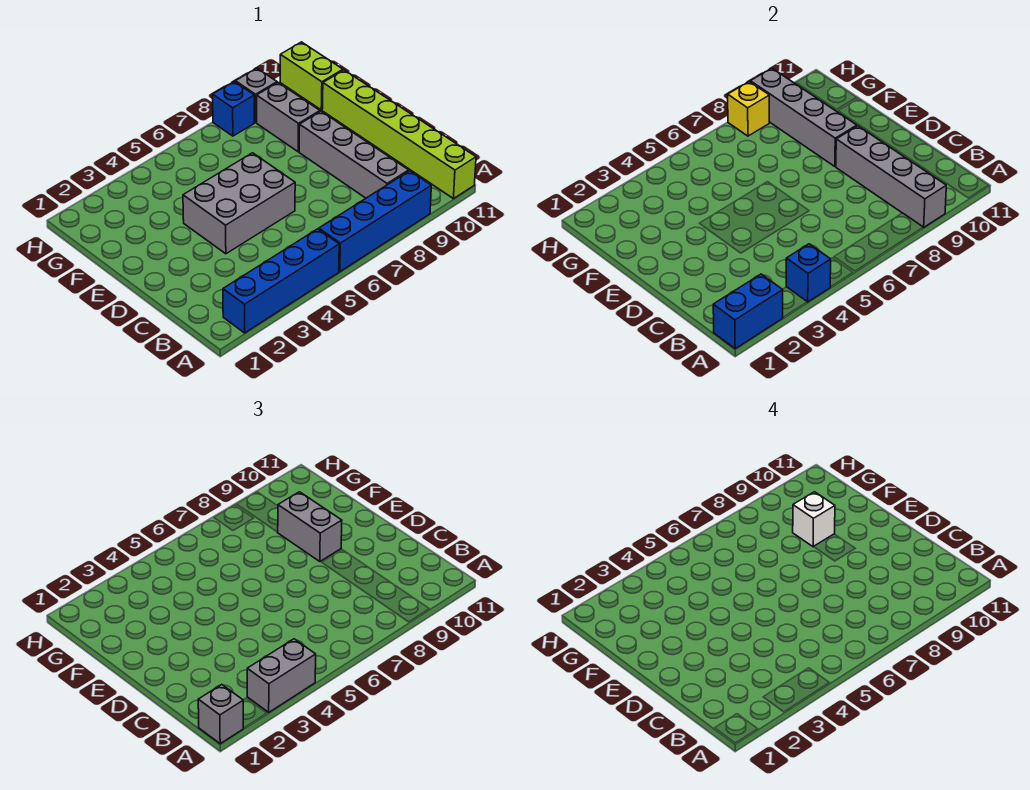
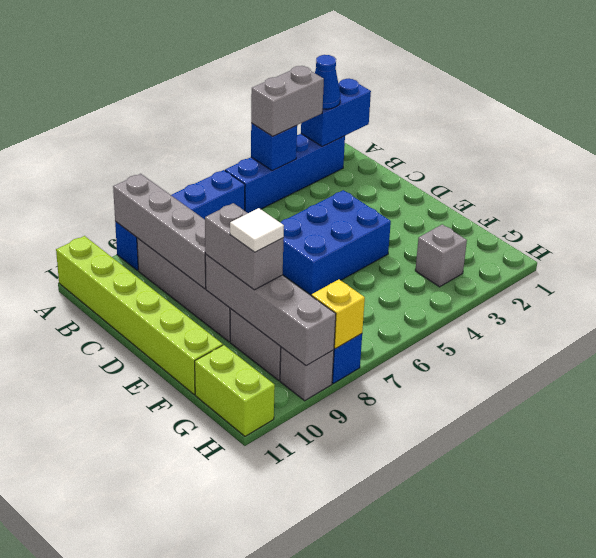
grey 1x1 brick [198,684,243,744] -> grey 1x1 brick moved to [415,224,467,287]
none -> blue 1x1 cone [315,55,340,109]
grey 2x3 brick [183,153,295,254] -> blue 2x3 brick [280,190,391,295]
white 1x1 brick [793,492,835,547] -> white 1x1 tile [230,208,284,252]

